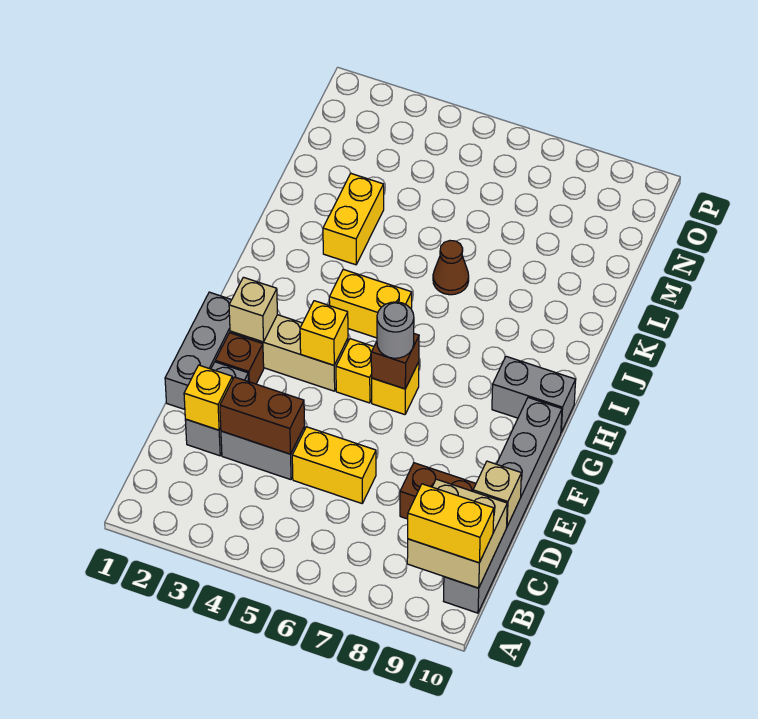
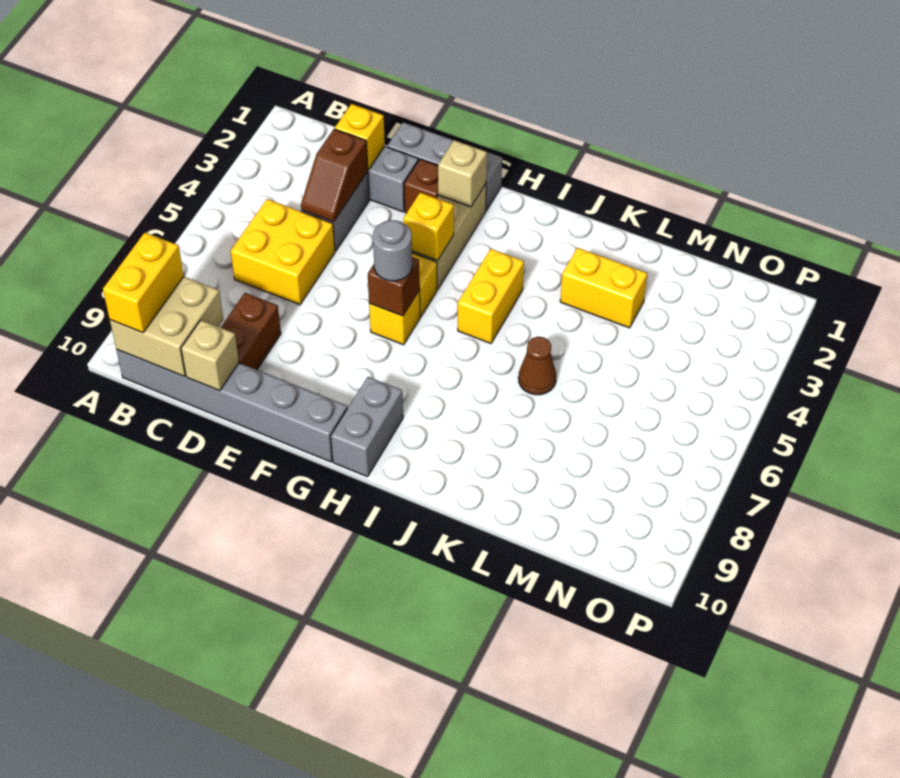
brown 1x2 brick [220,377,305,454] -> brown 1x2 slope [301,129,368,222]
yellow 1x2 brick [292,427,376,503] -> yellow 2x2 brick [231,199,335,305]

